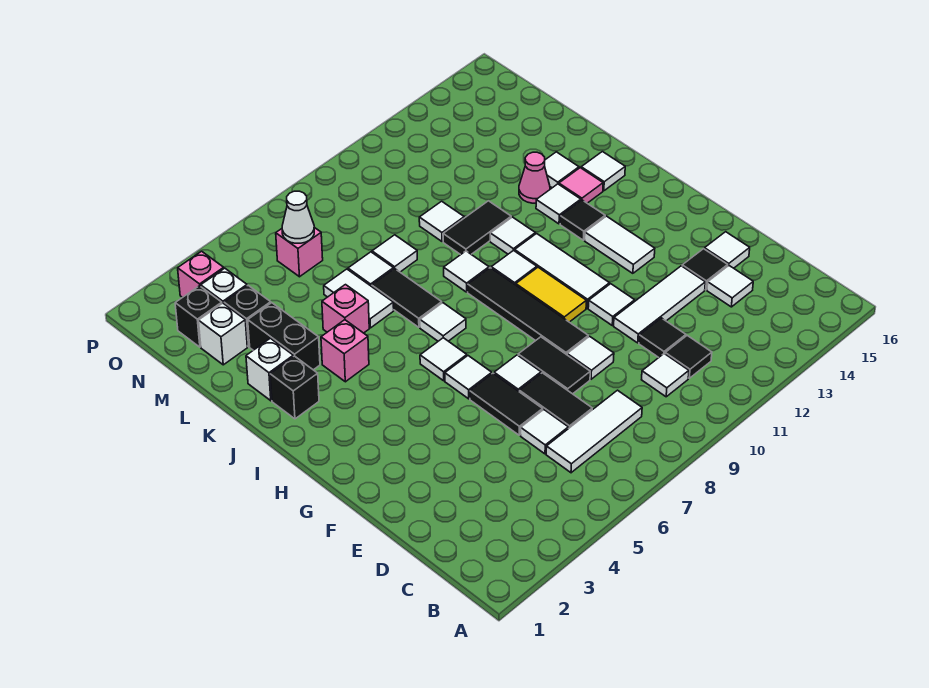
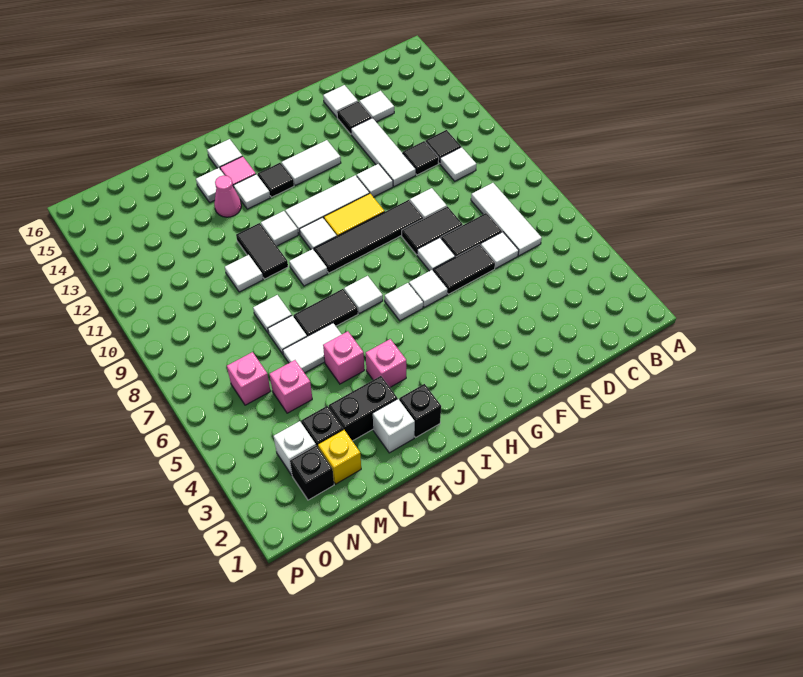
white 1x1 brick [199,303,247,365] -> yellow 1x1 brick [318,430,361,484]
white 1x1 cone [282,191,314,243] -> none
pink 1x1 brick [178,251,224,298] -> pink 1x1 brick moved to [270,360,312,413]

